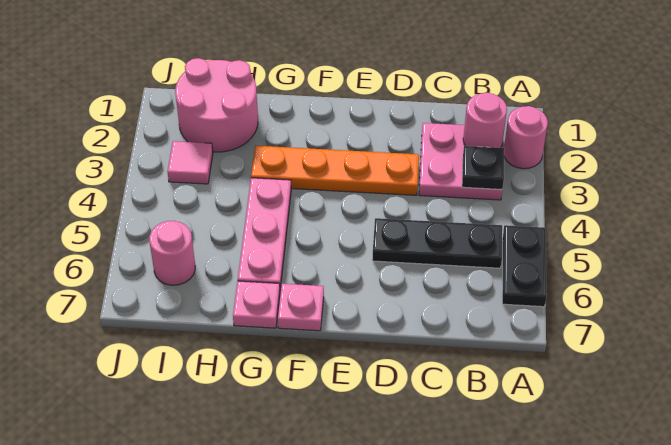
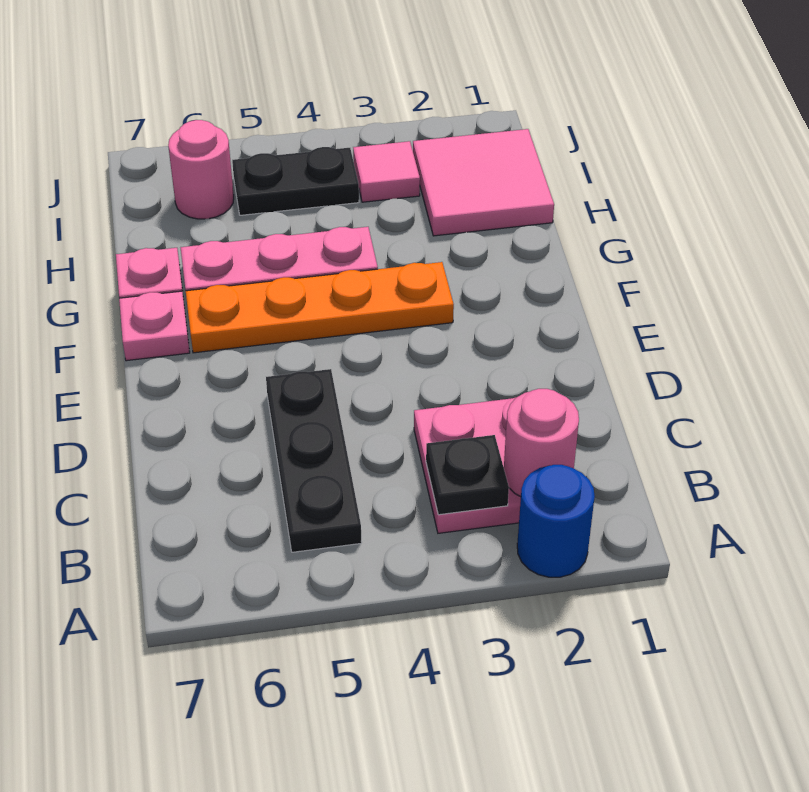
pink 1x1 round brick [504,106,548,169] -> blue 1x1 round brick [517,465,595,577]
black 1x2 plate [502,225,546,307] -> black 1x2 plate moved to [232,147,359,215]
orange 1x4 plate [251,146,419,195] -> orange 1x4 plate turned to [186,262,454,353]
pink 2x2 round brick [175,58,258,152] -> pink 2x2 tile [413,129,554,236]

